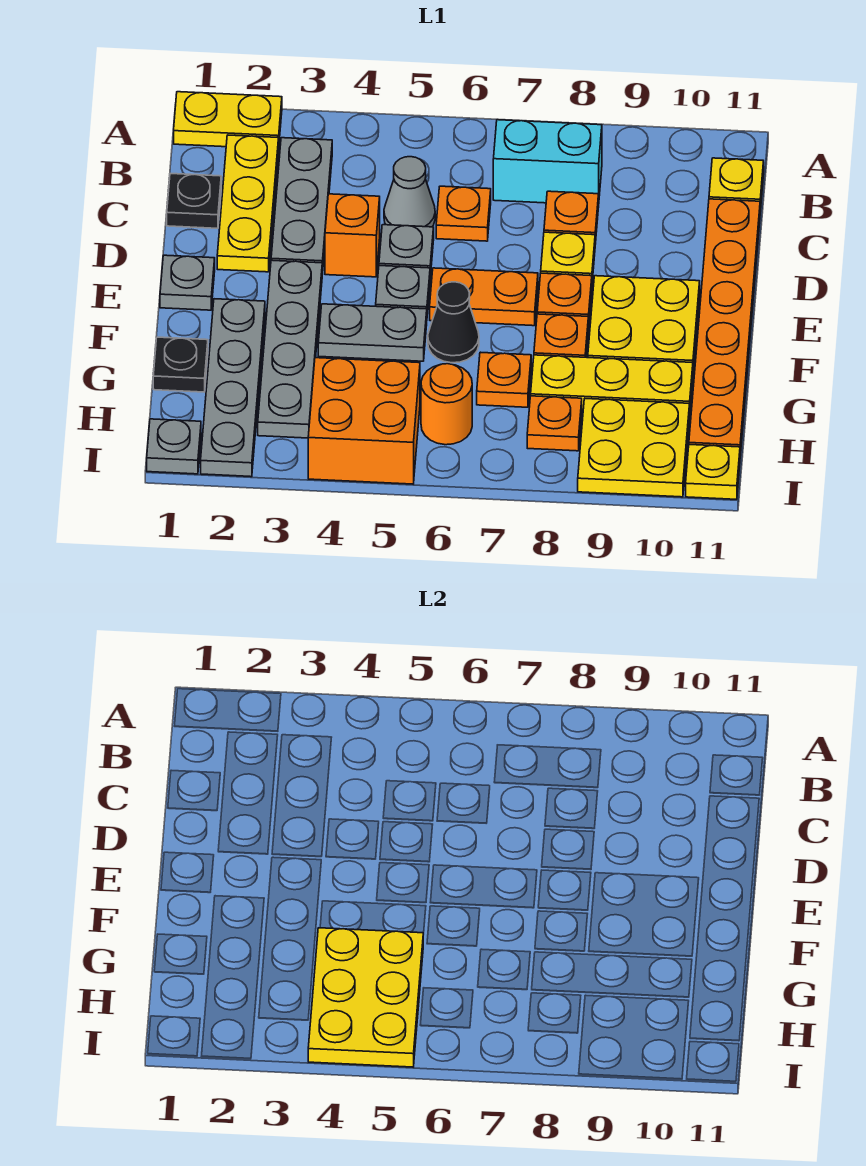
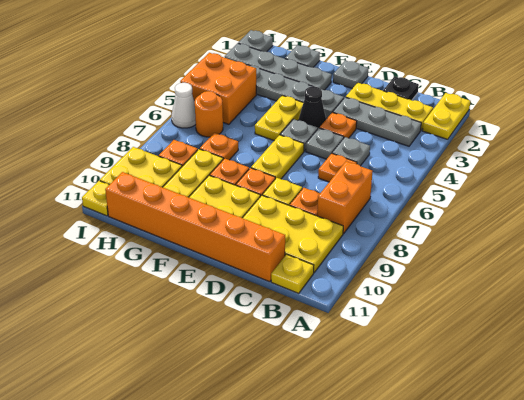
cyan 1x2 brick [493,120,602,203] -> orange 1x2 brick [317,161,373,234]
grey 1x1 cone [384,157,435,227] -> grey 1x1 plate [332,137,370,166]
orange 1x6 plate [689,199,760,455] -> orange 1x6 brick [105,172,285,282]
orange 1x1 brick [325,194,380,277] -> orange 1x1 plate [320,112,357,138]
orange 1x2 plate [430,268,538,326] -> yellow 1x2 plate [251,135,304,179]
grey 1x2 plate [318,304,427,361] -> yellow 1x2 plate [255,95,303,140]
black 1x1 cone [428,282,479,363] -> black 1x1 cone moved to [299,87,326,128]
black 1x1 plate [153,337,208,392] -> grey 1x1 plate [285,45,320,68]
yellow 2x3 plate [308,928,423,1067] -> yellow 2x3 plate moved to [243,195,343,273]
none -> white 1x1 cone [171,83,196,128]

